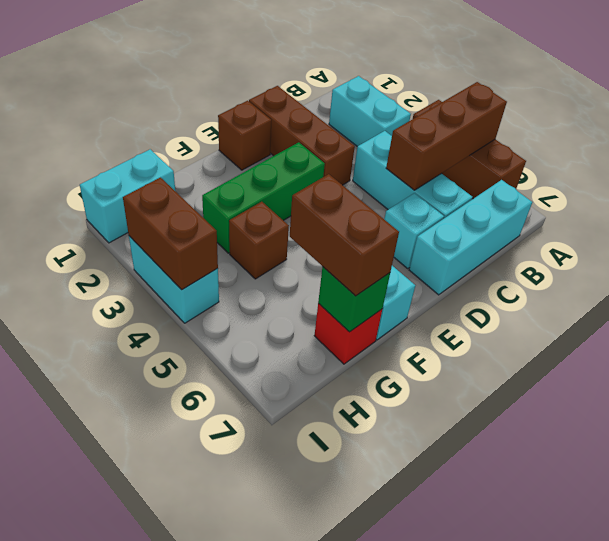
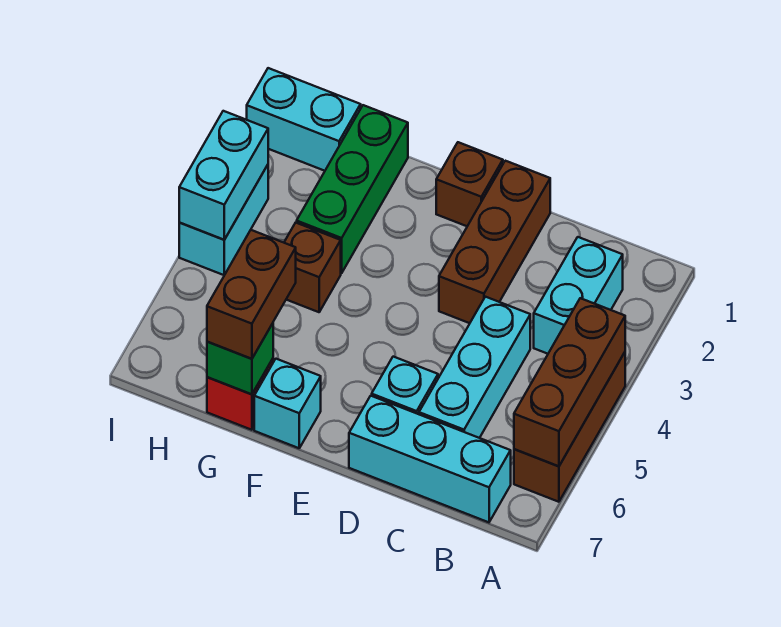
brown 1x3 brick [386,82,507,190] -> brown 1x3 brick turned to [514,298,625,466]
green 1x3 brick [202,142,325,253] -> green 1x3 brick turned to [297,105,408,273]
brown 1x2 brick [123,178,218,290] -> cyan 1x2 brick [179,111,268,240]

